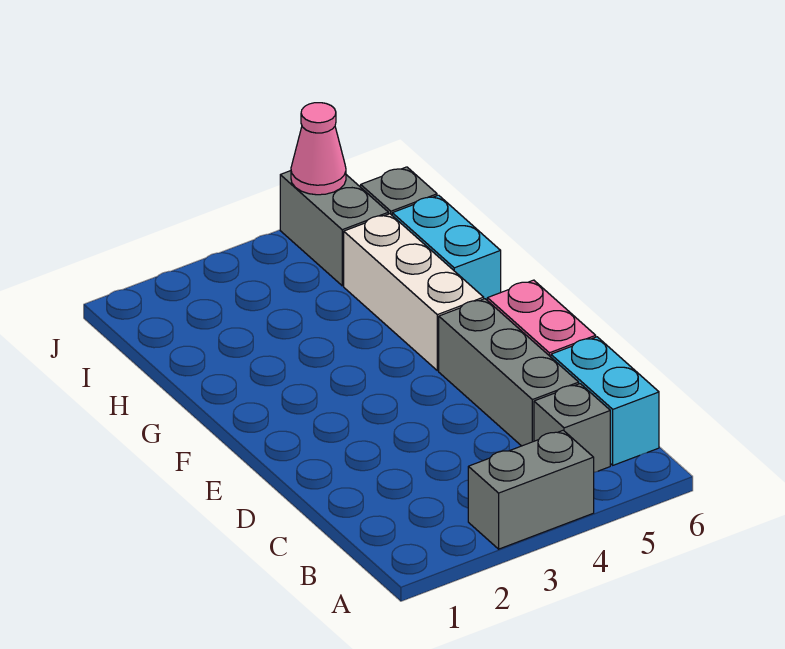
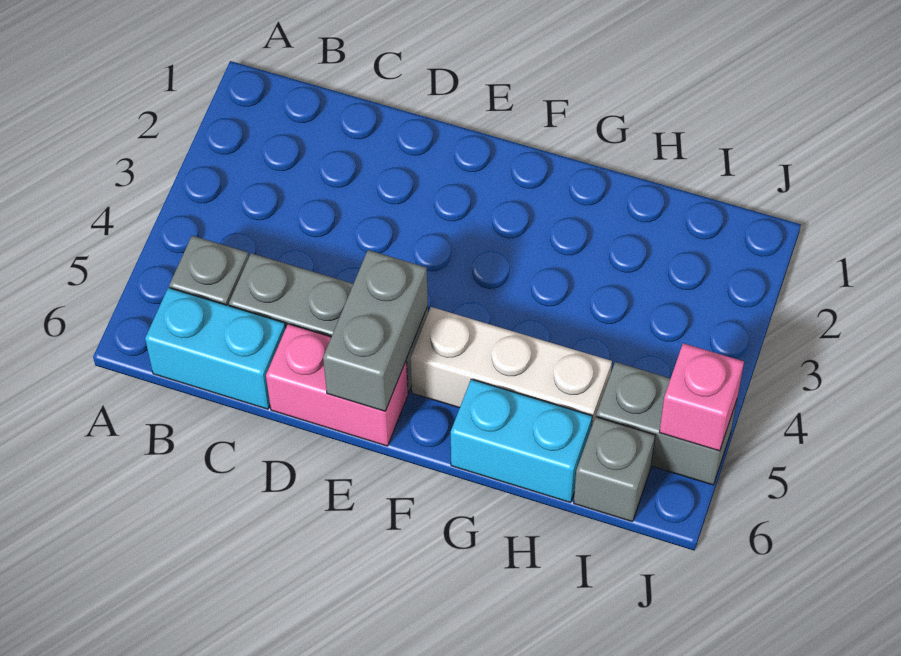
grey 1x2 brick [468,430,594,549] -> grey 1x2 brick moved to [323,250,428,411]
pink 1x1 cone [291,103,346,195] -> pink 1x1 brick [659,343,744,451]

